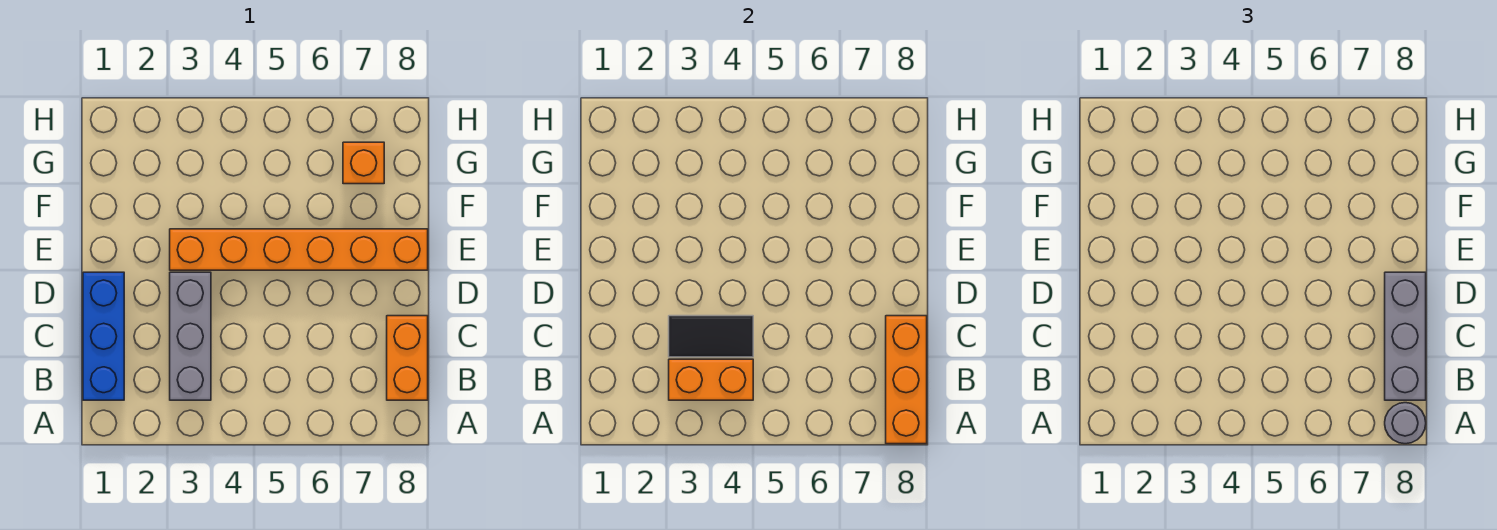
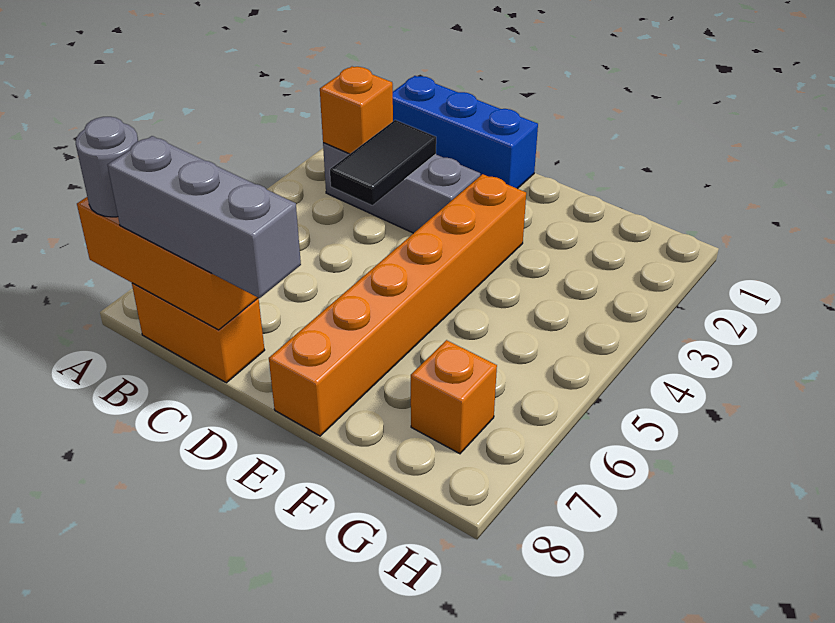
orange 1x2 brick [669,359,753,400] -> orange 1x1 brick [320,66,393,154]

